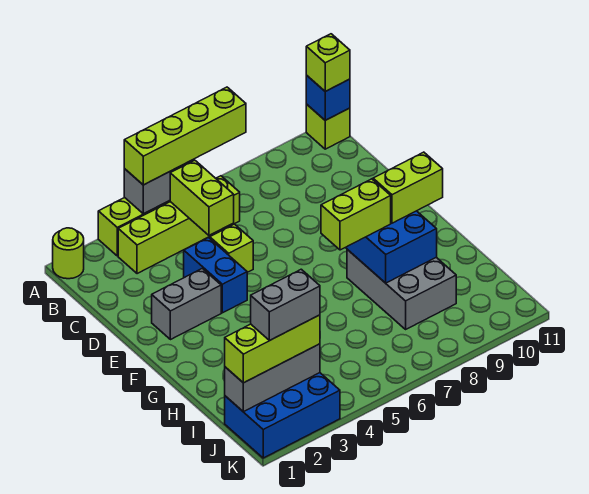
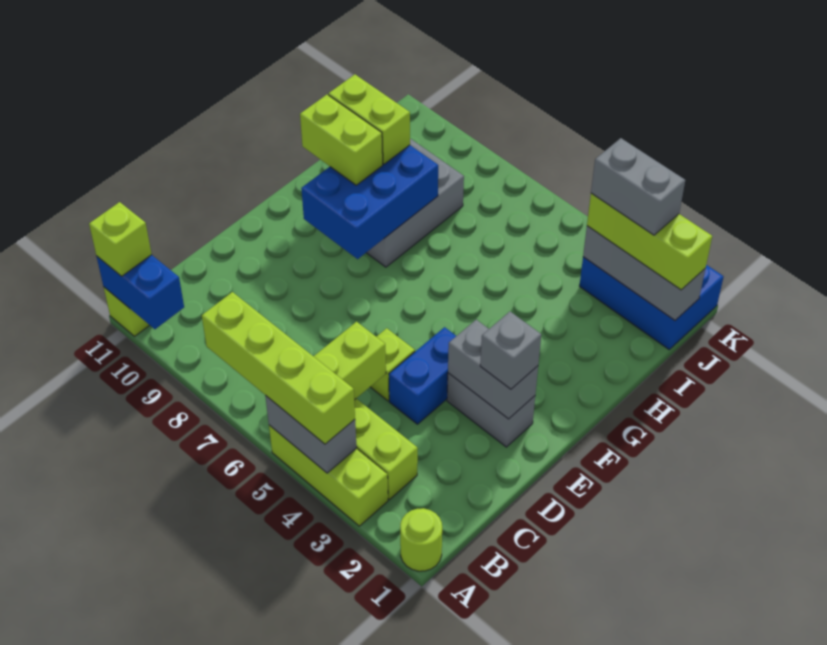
blue 1x1 brick [306,75,350,120] -> blue 1x2 brick [97,255,184,329]
none -> grey 1x2 brick [448,320,538,419]
none -> grey 1x1 brick [480,312,541,389]
lime 1x2 brick [321,179,391,250] -> lime 1x2 brick moved to [328,74,410,164]

